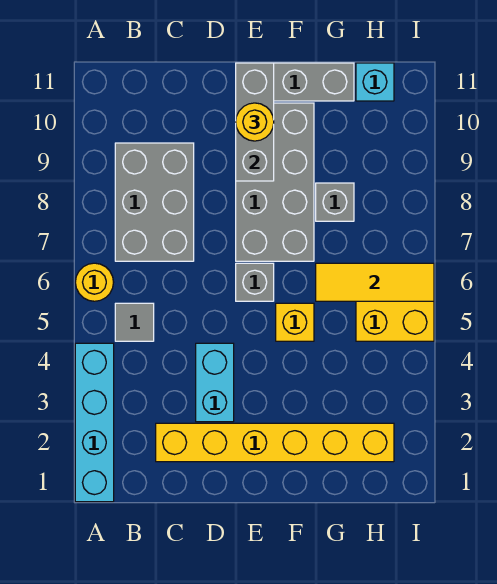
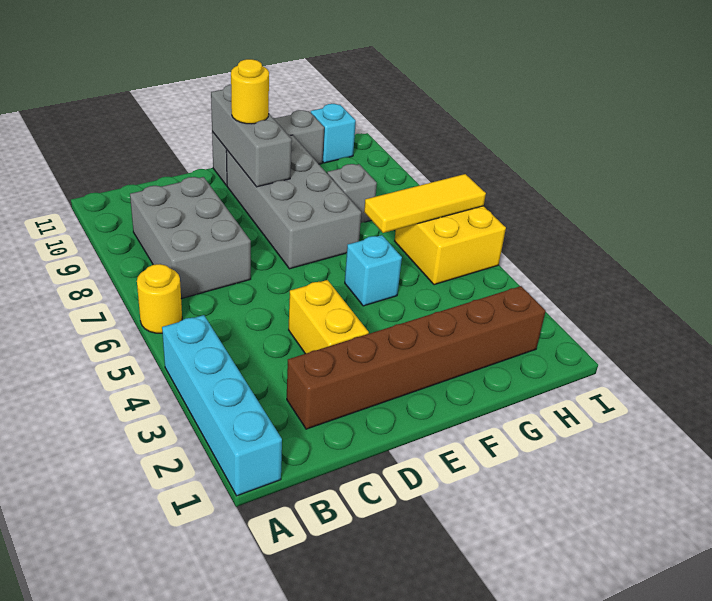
grey 1x1 tile [115,303,154,341] -> none
yellow 1x6 brick [156,423,394,462] -> brown 1x6 brick [287,286,546,429]
cyan 1x2 brick [196,343,234,422] -> yellow 1x2 brick [289,280,369,354]
grey 1x1 brick [236,263,274,301] -> none
yellow 1x1 brick [276,303,314,341] -> cyan 1x1 brick [345,235,402,306]

